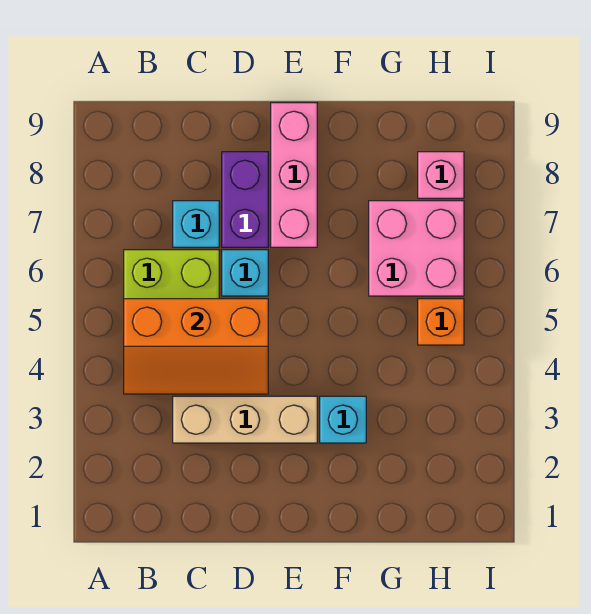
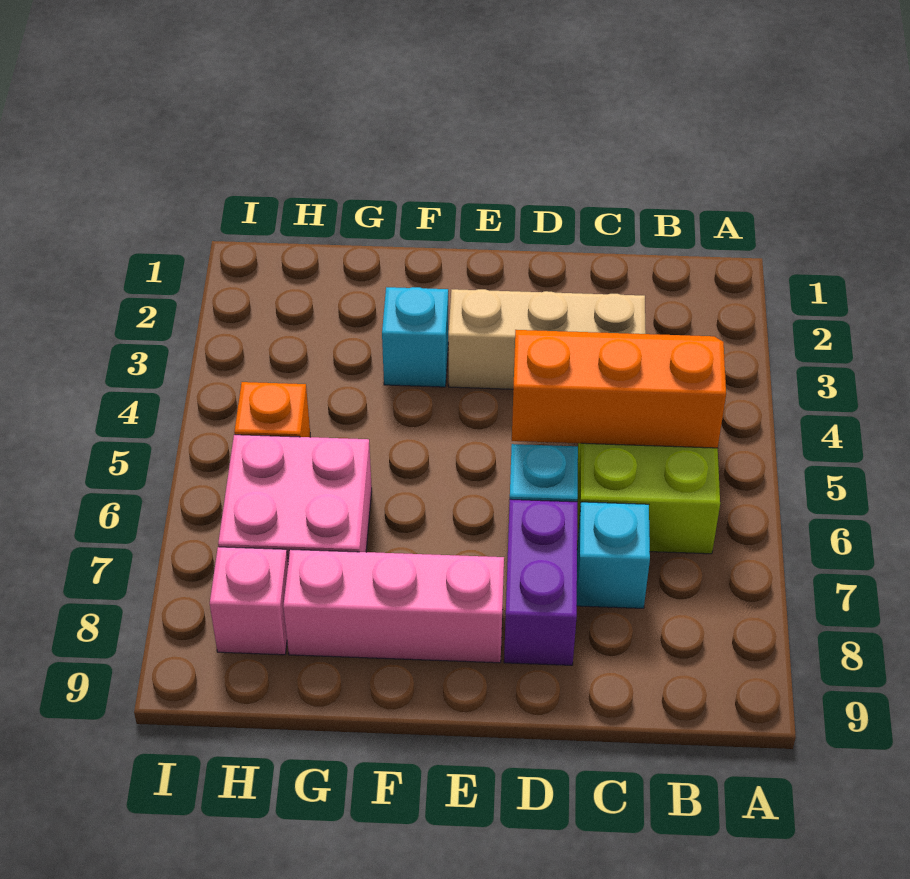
pink 1x3 brick [271,103,317,247] -> pink 1x3 brick turned to [283,549,504,663]

